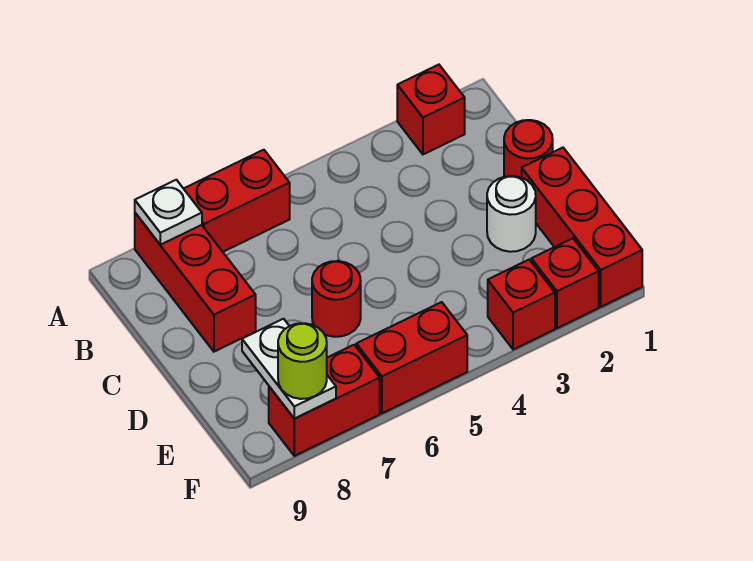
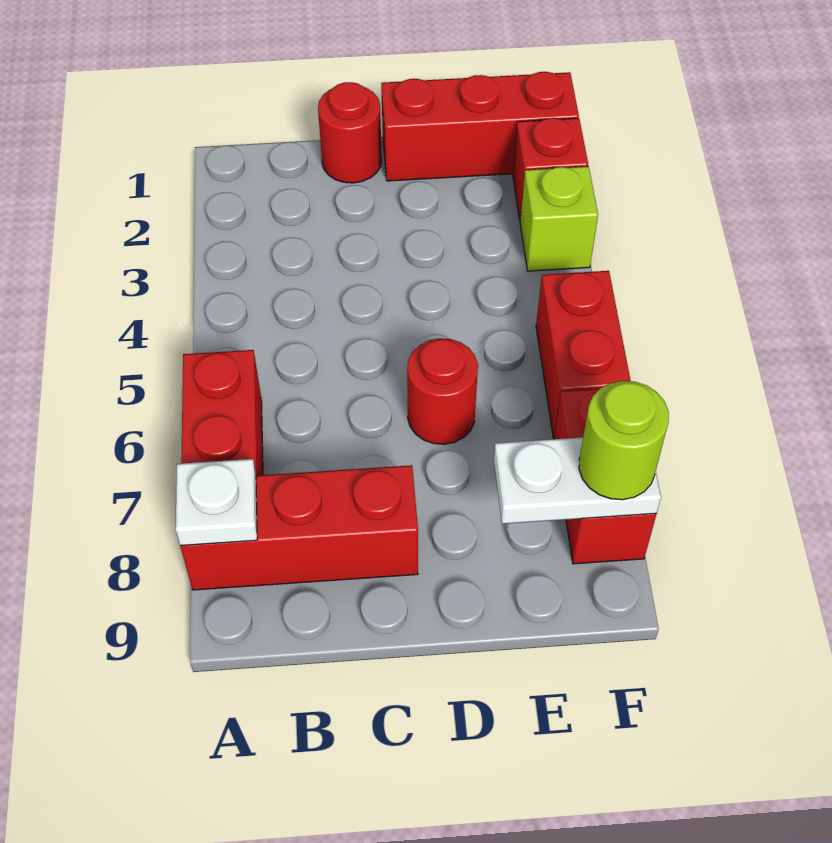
red 1x1 brick [397,65,465,154] -> none
white 1x1 round brick [487,176,536,252] -> none
red 1x1 brick [488,260,555,350] -> lime 1x1 brick [520,166,598,271]

